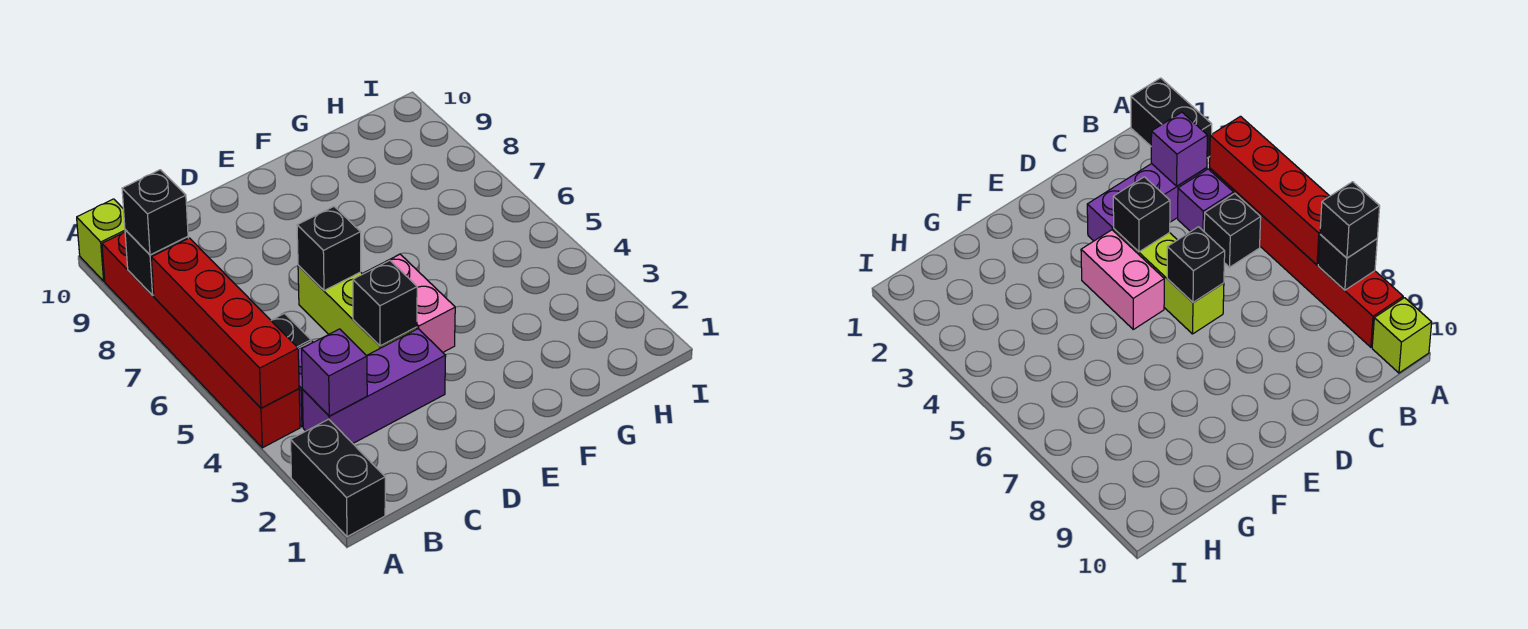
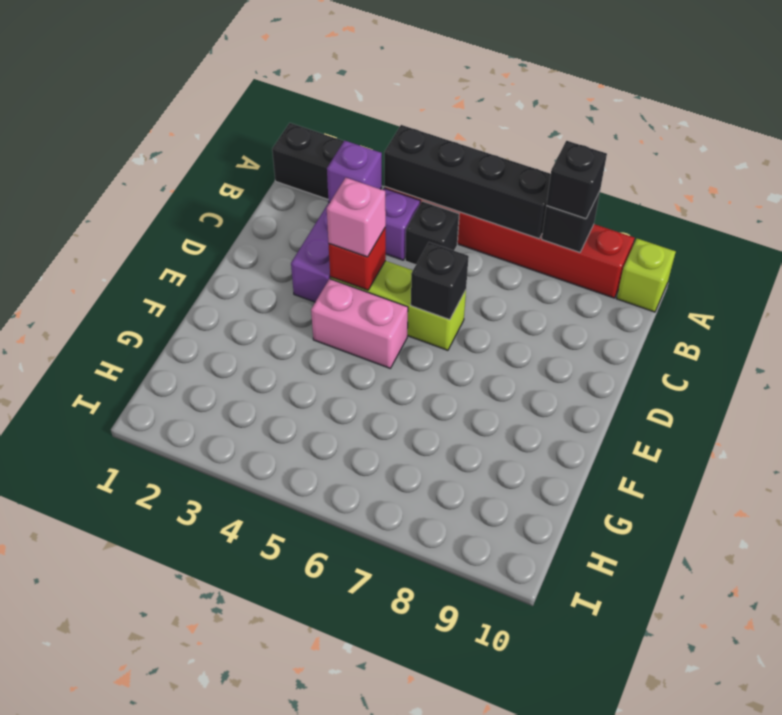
red 1x4 brick [151,238,299,408] -> black 1x4 brick [384,125,551,239]
black 1x1 brick [353,261,417,346] -> red 1x1 brick [329,227,386,290]
none -> pink 1x1 brick [327,178,386,257]

